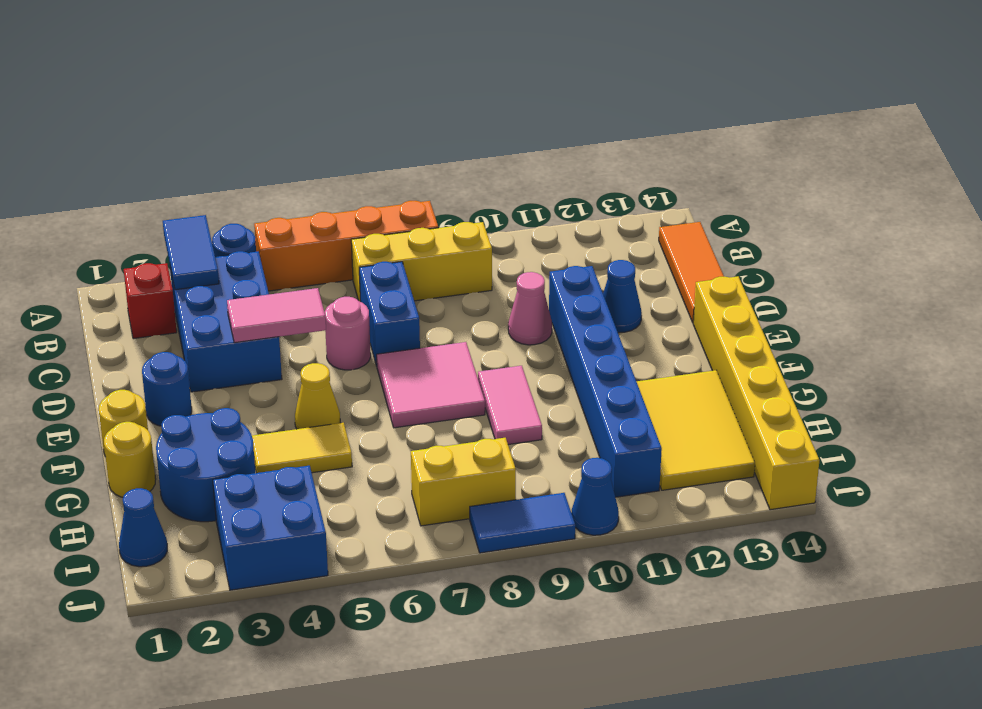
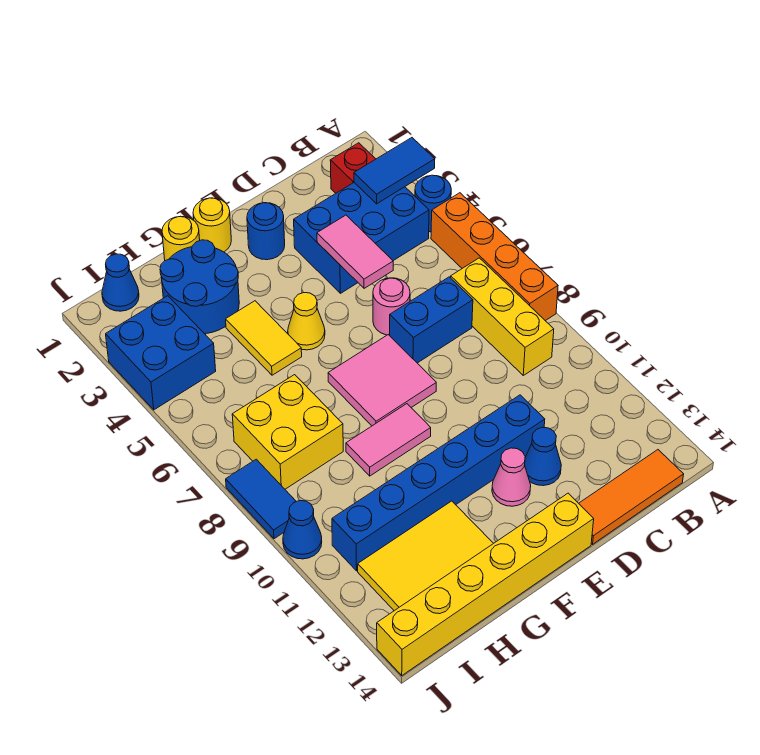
pink 1x1 cone [508,272,552,345] -> pink 1x1 cone moved to [492,448,531,506]
yellow 1x2 brick [411,438,516,526] -> yellow 2x2 brick [232,375,343,489]

